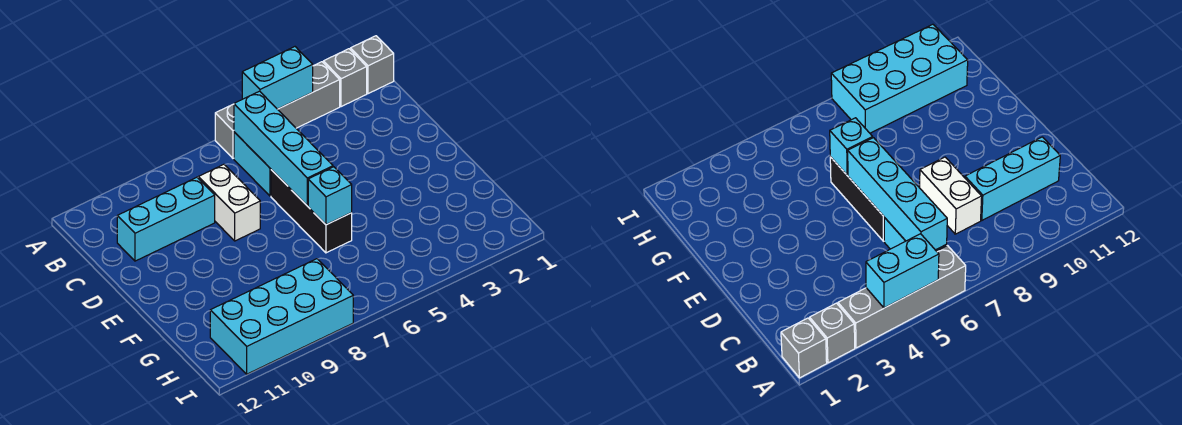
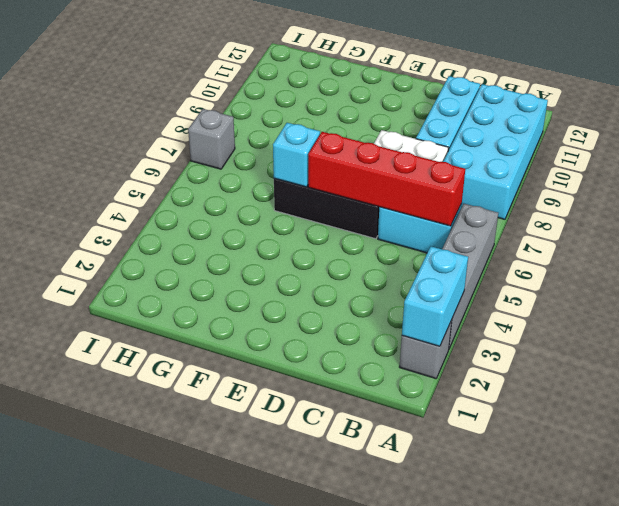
grey 1x1 brick [350,36,394,94] -> grey 1x1 brick moved to [188,109,235,169]
cyan 1x2 brick [242,47,313,109] -> cyan 1x2 brick moved to [402,246,468,346]
cyan 1x4 brick [234,91,333,206] -> red 1x4 brick [308,132,465,226]
cyan 2x4 brick [210,259,353,374] -> cyan 2x4 brick moved to [443,84,548,219]

